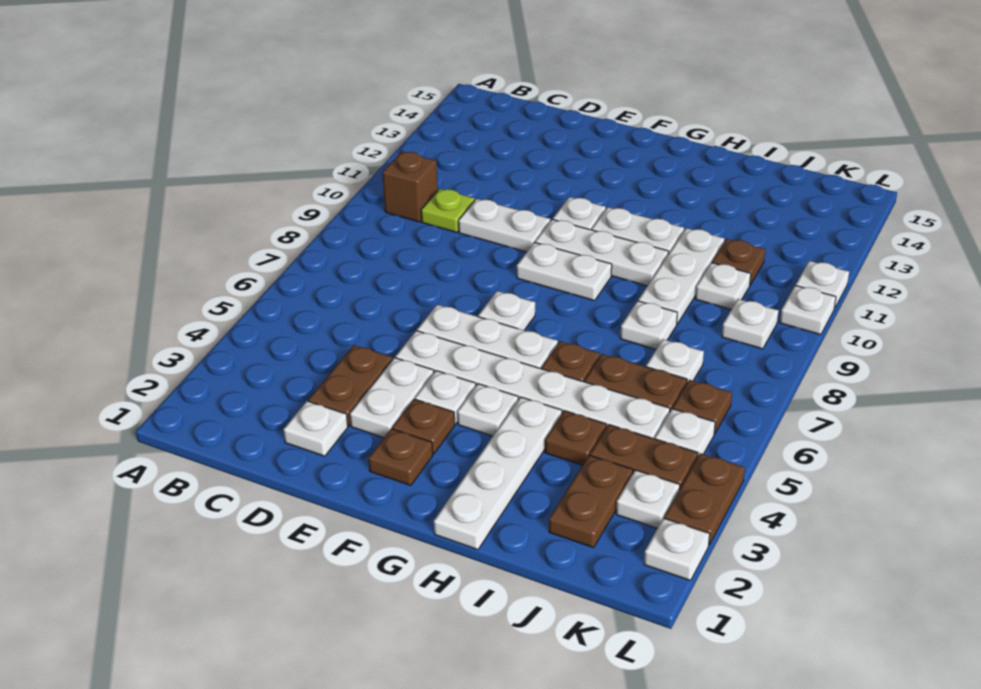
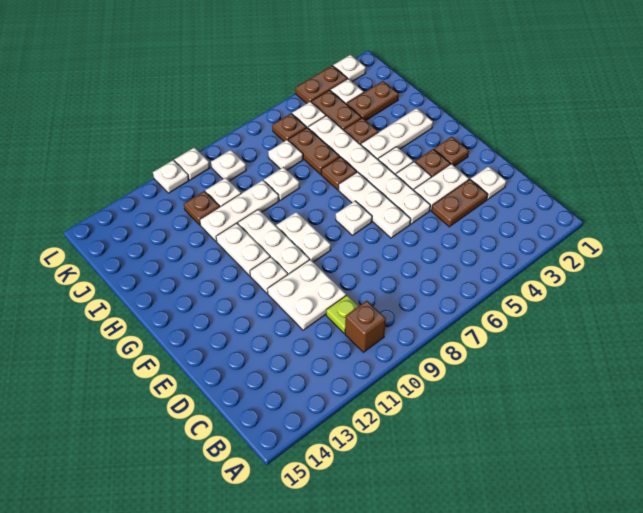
white 1x2 plate [459,199,550,252] -> white 2x2 plate [268,260,346,330]
white 1x4 plate [434,397,562,550] -> white 1x3 plate [361,108,433,159]

